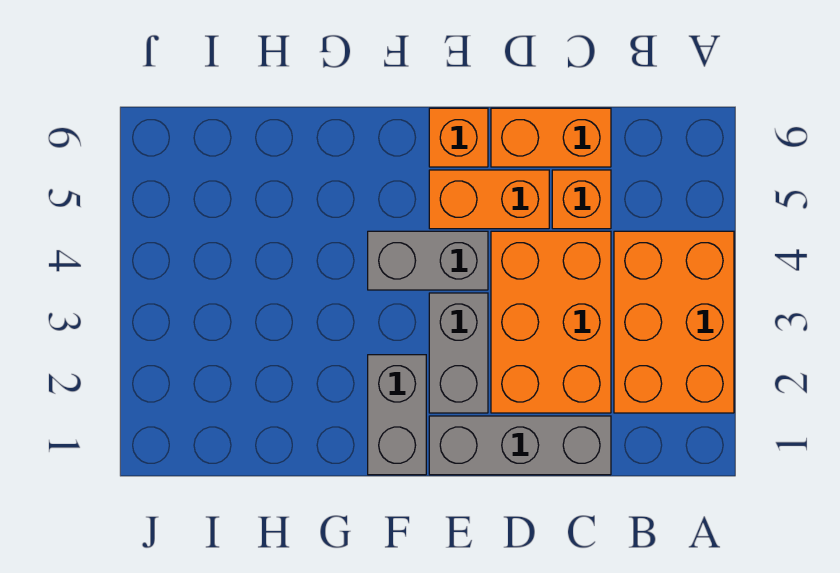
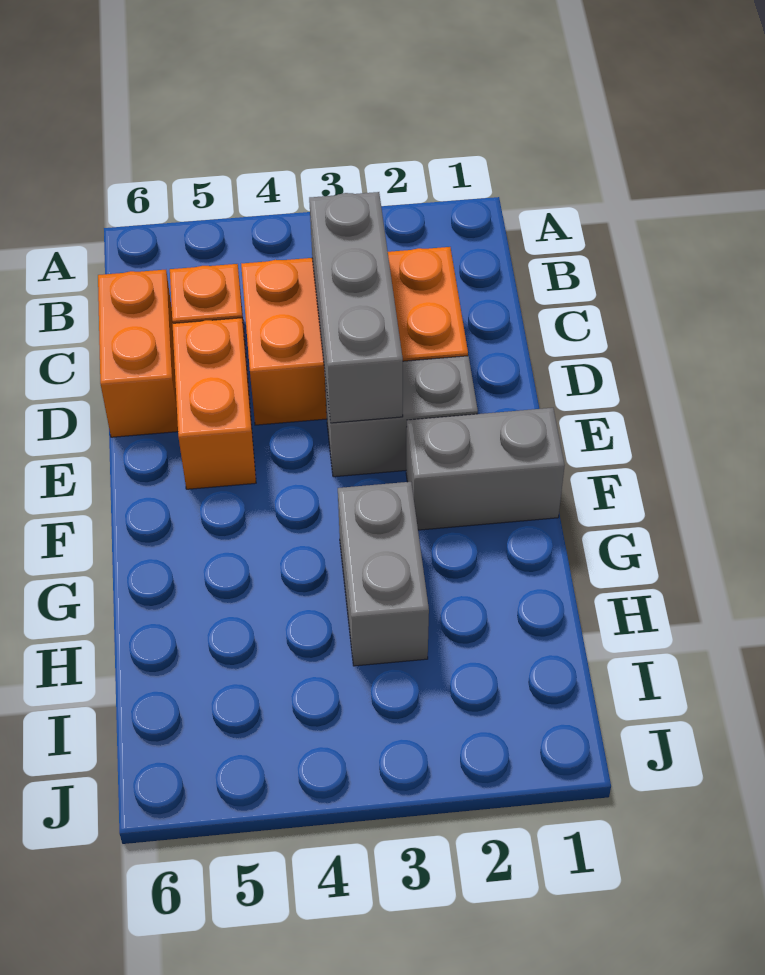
orange 2x3 brick [614,231,734,413] -> none
grey 1x3 brick [429,416,611,475] -> grey 1x3 brick moved to [309,192,403,423]
grey 1x2 brick [368,231,488,290] -> grey 1x2 brick moved to [338,482,429,666]
orange 1x1 brick [429,108,488,167] -> none

